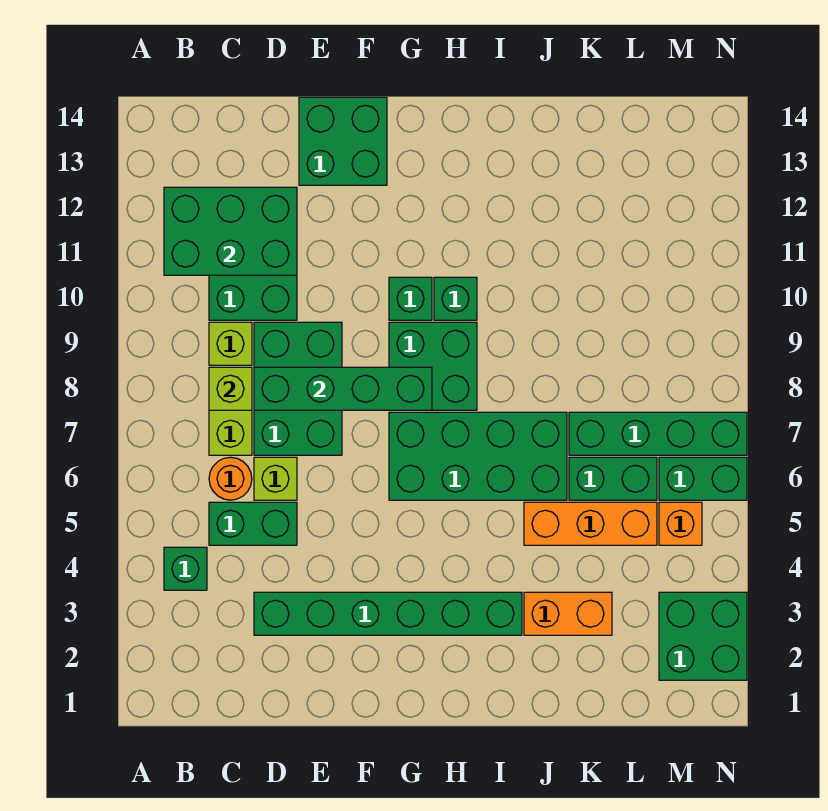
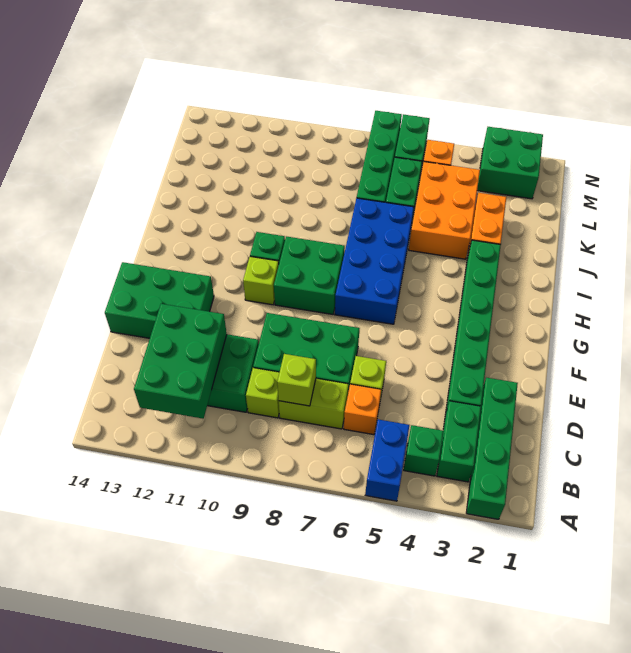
none -> blue 1x2 brick [365,419,409,501]
green 1x2 brick [209,502,297,545] -> green 1x2 brick moved to [437,401,481,482]
orange 1x1 round brick [209,457,252,500] -> orange 1x1 brick [344,384,381,435]
green 1x4 brick [254,367,432,410] -> green 1x4 brick moved to [466,378,518,519]
green 2x2 brick [299,97,387,185] -> green 2x3 brick [105,262,214,338]
green 2x4 brick [389,412,567,500] -> blue 2x4 brick [335,198,414,324]
green 1x1 brick [389,277,432,320] -> lime 1x1 brick [243,256,279,305]
orange 1x3 brick [524,502,657,545] -> orange 2x3 brick [409,161,480,259]

